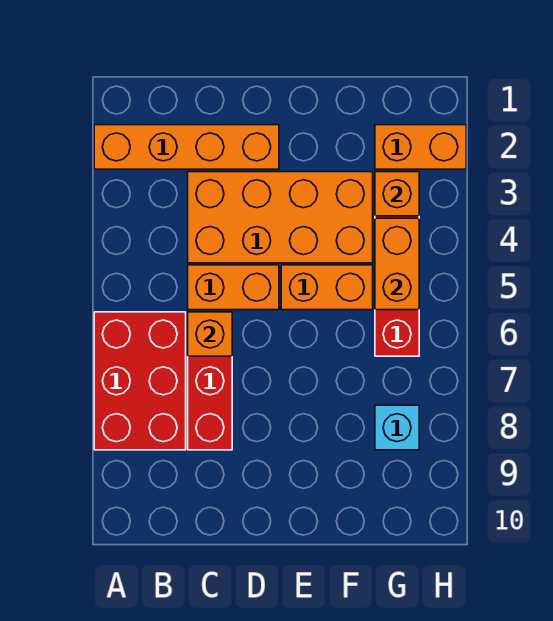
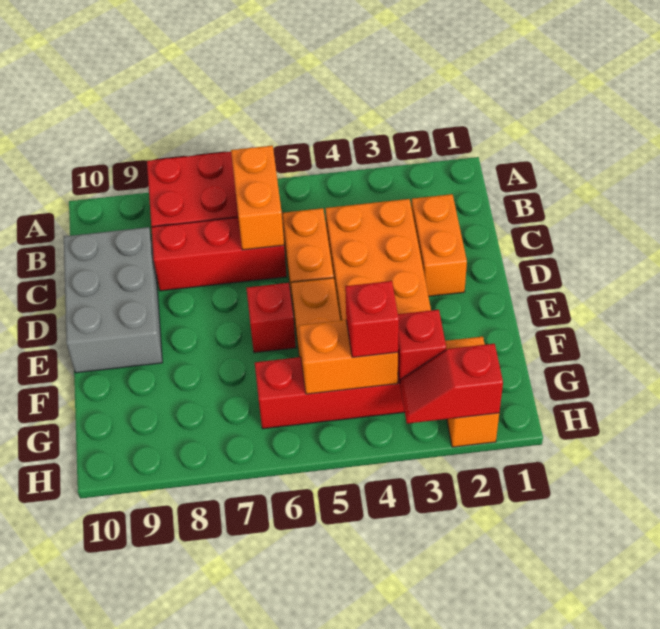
orange 1x4 brick [94,125,279,169] -> orange 1x2 brick [411,194,467,296]
orange 1x1 brick [188,312,232,356] -> orange 1x2 brick [231,146,284,250]
none -> grey 2x3 brick [64,227,162,373]
none -> red 1x1 brick [246,283,296,353]
orange 1x1 brick [375,172,419,216] -> red 1x1 brick [398,310,446,382]
none -> red 1x1 brick [345,281,399,357]
cyan 1x1 brick [375,405,419,450] -> none
none -> red 1x2 slope [400,344,503,424]

